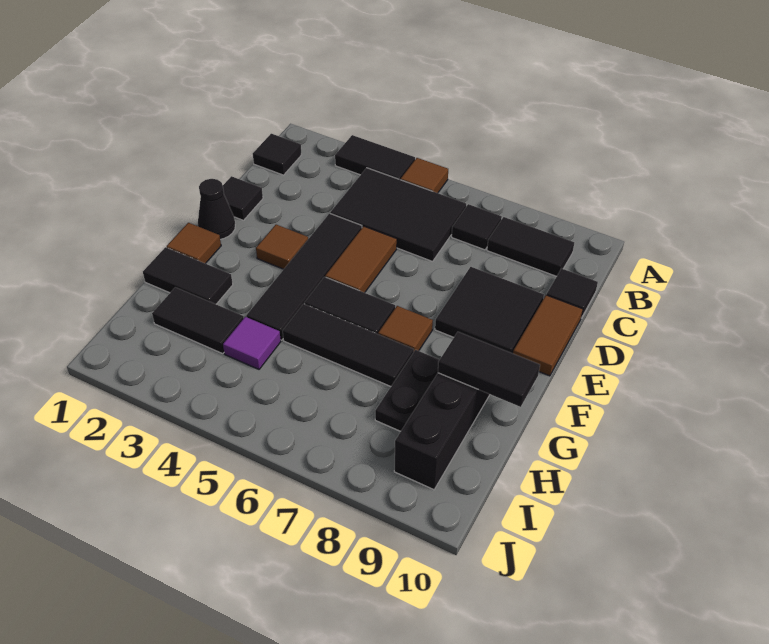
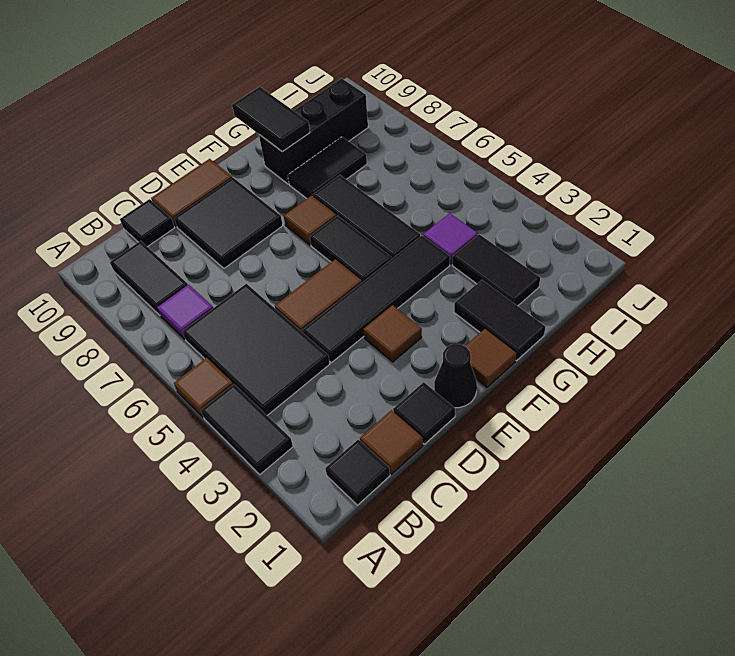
black 1x1 tile [452,204,502,250] -> purple 1x1 tile [157,285,213,339]
none -> brown 1x1 tile [360,410,423,474]
black 1x2 plate [375,350,440,431] -> black 1x2 tile [288,137,367,199]

